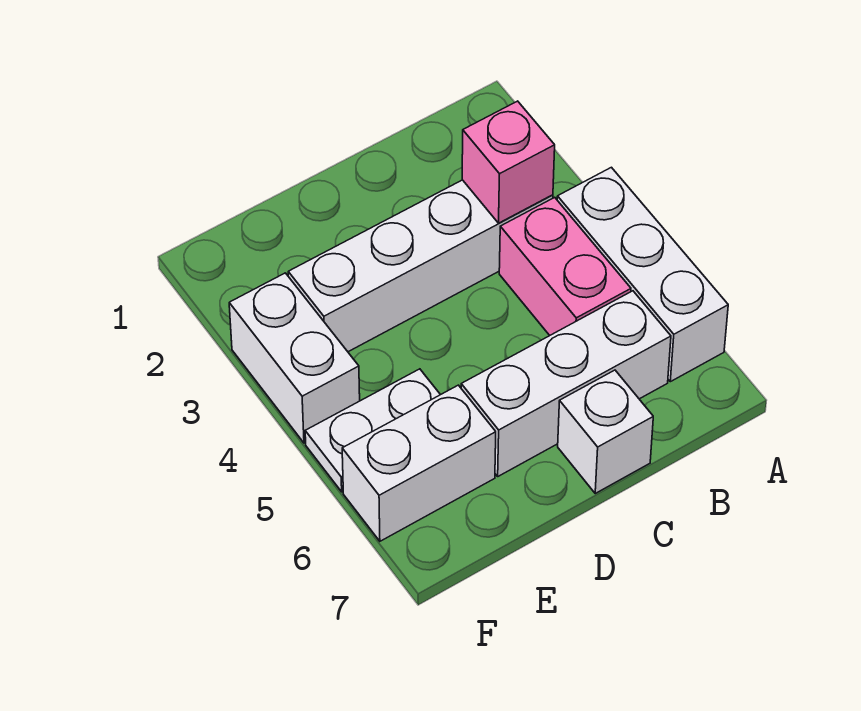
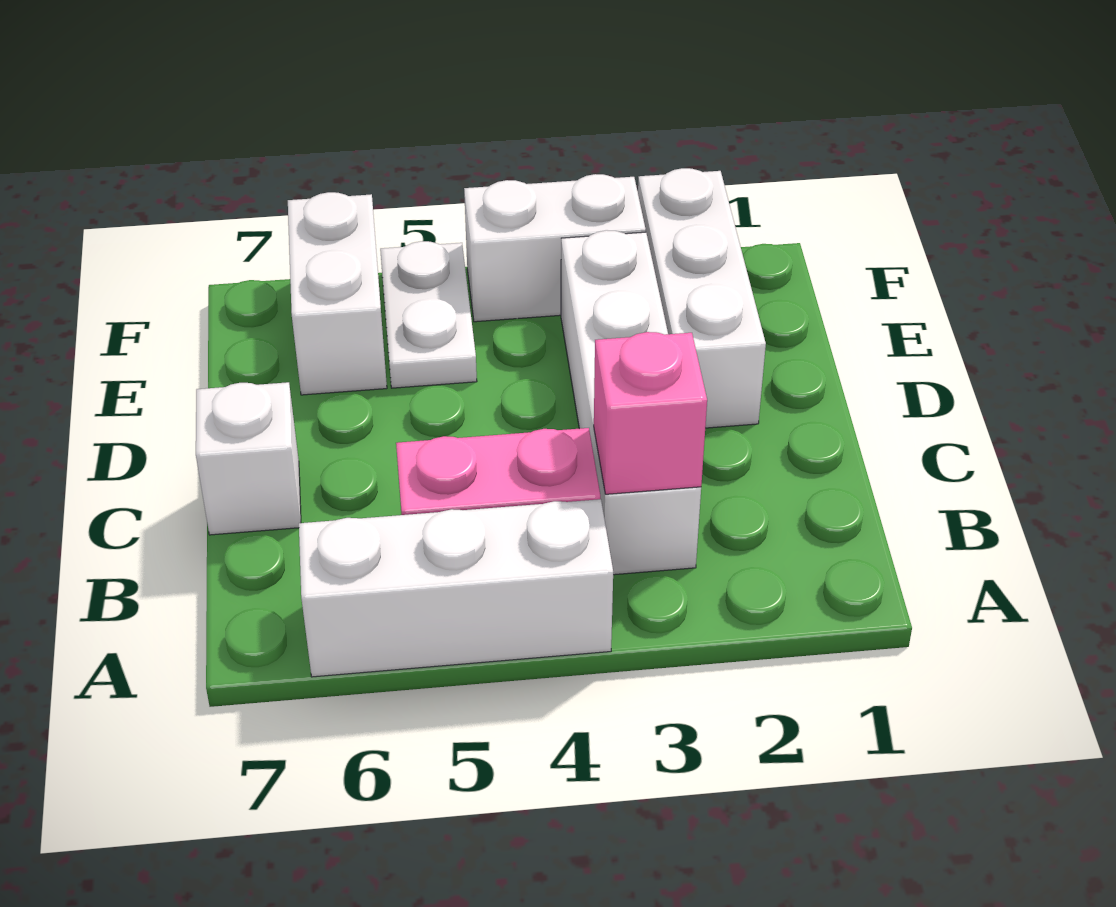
white 1x3 brick [461,291,671,476] -> white 1x3 brick moved to [638,168,766,428]

